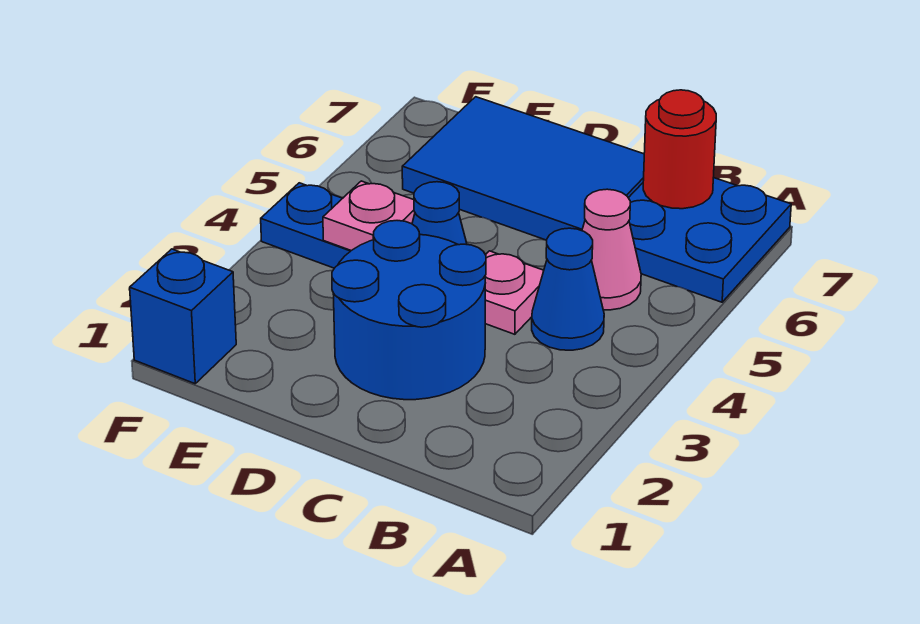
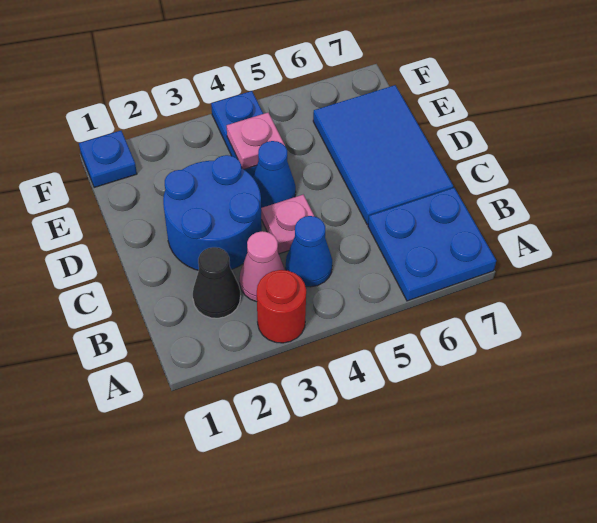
none -> black 1x1 cone [193,247,241,318]
pink 1x1 cone [582,189,641,310] -> pink 1x1 cone moved to [240,231,285,302]
red 1x1 round brick [643,90,716,209] -> red 1x1 round brick moved to [257,270,306,343]
blue 1x1 brick [130,249,236,384] -> blue 1x1 plate [79,131,137,188]

